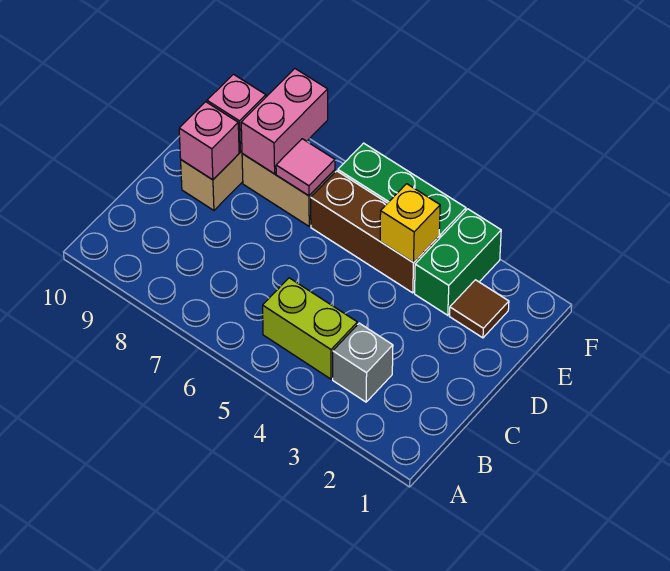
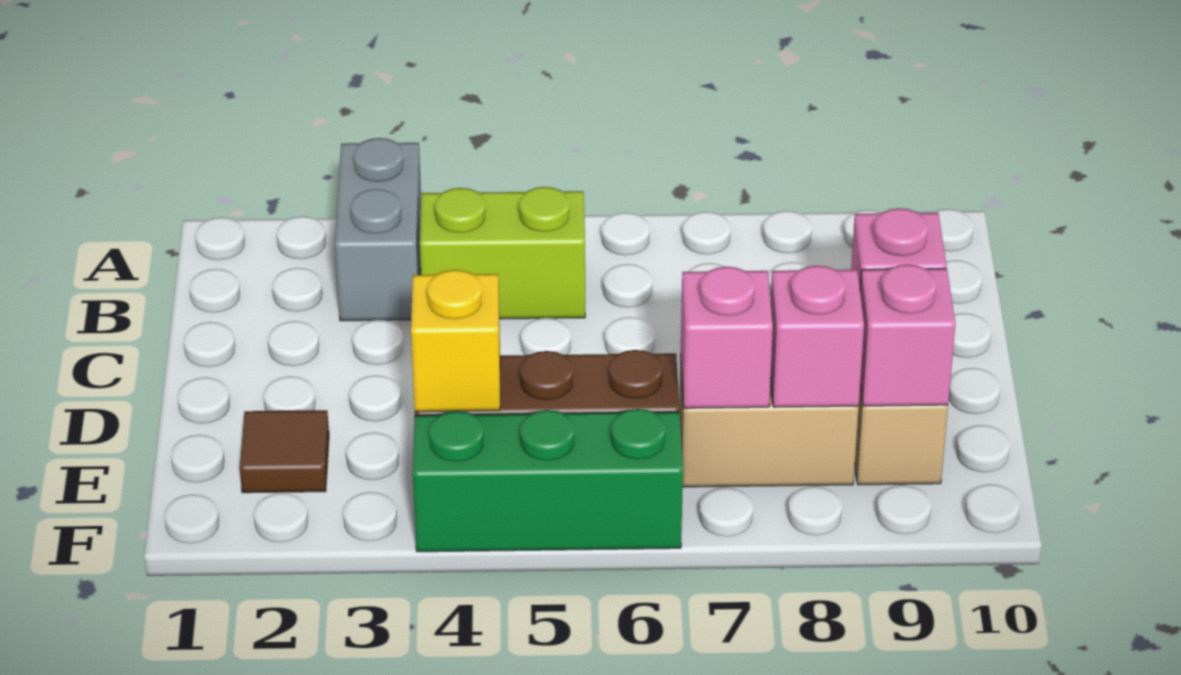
grey 1x1 brick [333,323,393,402] -> grey 1x2 brick [335,138,421,321]
green 1x2 brick [415,209,501,315] -> none
pink 1x1 tile [276,139,335,196] -> pink 1x1 brick [681,267,773,408]
pink 1x2 brick [241,69,328,174] -> pink 1x1 brick [771,266,864,407]

